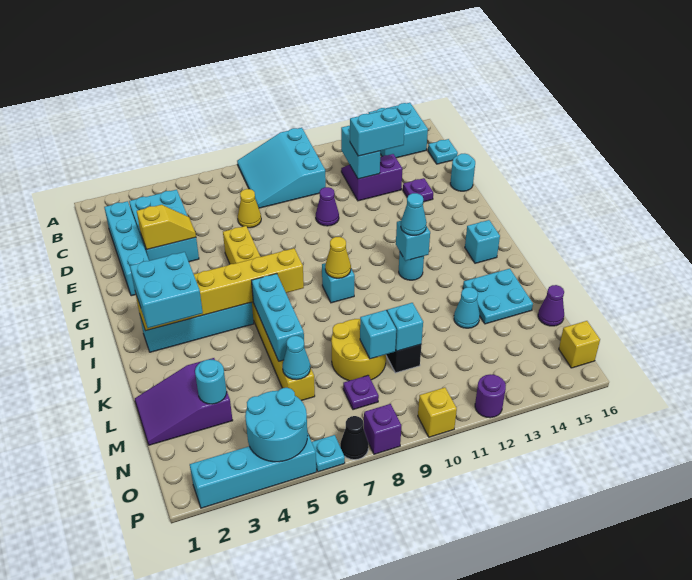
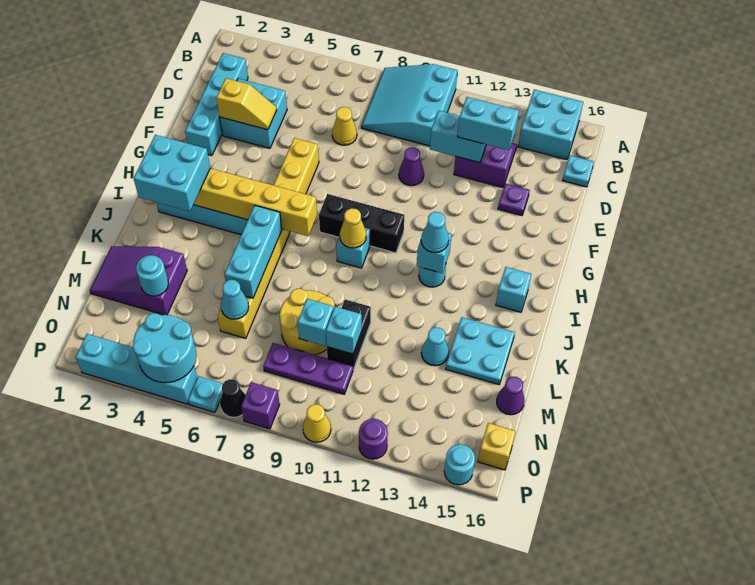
cyan 2x3 brick [129,190,199,262] -> cyan 2x2 brick [220,79,287,148]
cyan 1x2 brick [341,126,380,179] -> cyan 1x2 brick turned to [430,111,486,163]
cyan 1x1 round brick [450,154,475,191] -> cyan 1x1 round brick moved to [444,444,475,485]
none -> black 1x3 brick [319,194,404,253]
purple 1x1 plate [343,375,379,410] -> purple 1x3 plate [263,343,353,394]
yellow 1x1 brick [418,388,457,437] -> yellow 1x1 cone [303,404,331,442]

